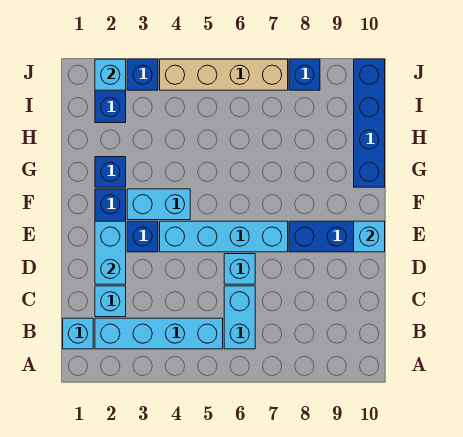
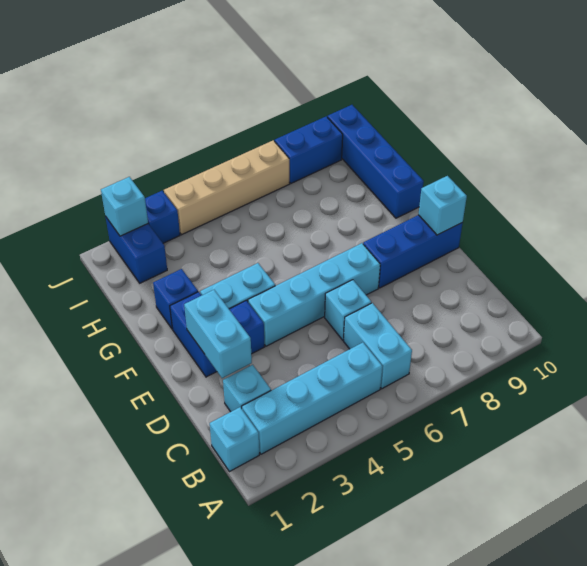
blue 1x1 brick [289,59,320,90] -> blue 1x2 brick [275,116,343,183]

